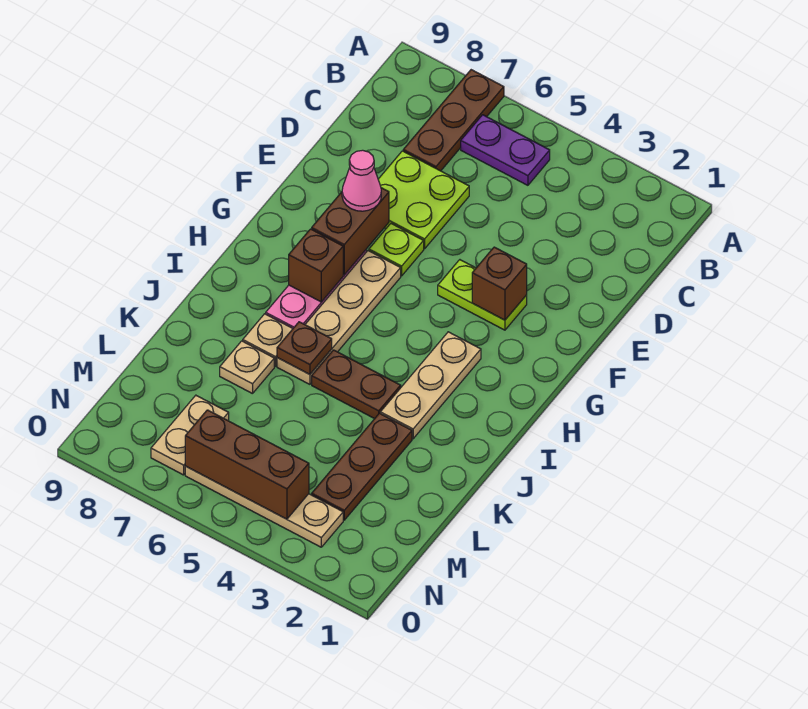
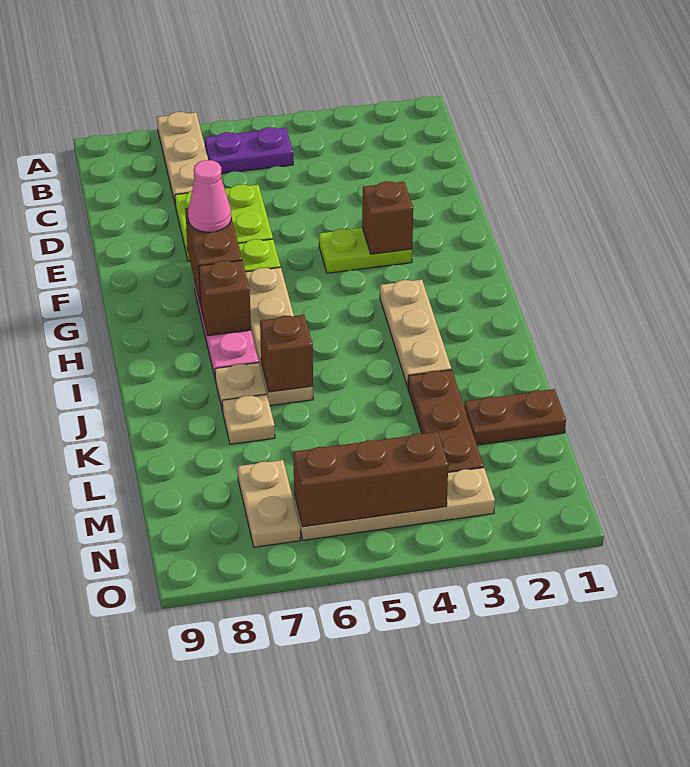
brown 1x3 plate [403,70,504,171] -> tan 1x3 plate [157,112,208,203]
brown 1x2 plate [312,350,401,419] -> brown 1x2 plate moved to [464,389,566,445]
brown 1x1 plate [277,322,332,374] -> brown 1x1 brick [260,315,313,392]

